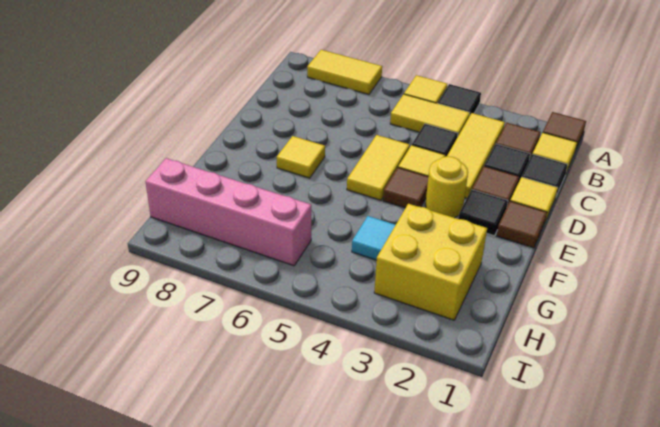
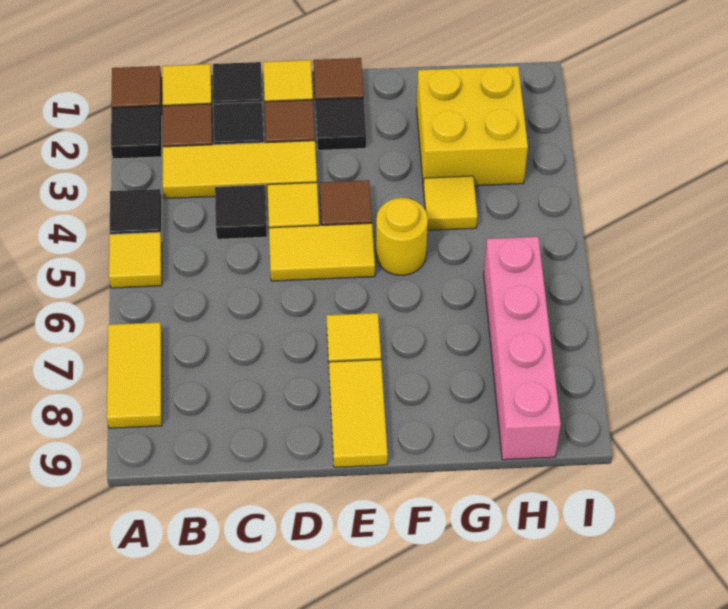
none -> black 1x1 tile [111,106,162,159]
yellow 1x2 tile [390,94,470,136] -> yellow 1x2 tile moved to [329,360,388,467]
yellow 1x1 round brick [425,156,468,218] -> yellow 1x1 round brick moved to [376,198,428,275]
cyan 1x1 tile [352,216,395,260] -> yellow 1x1 tile [423,176,477,230]

